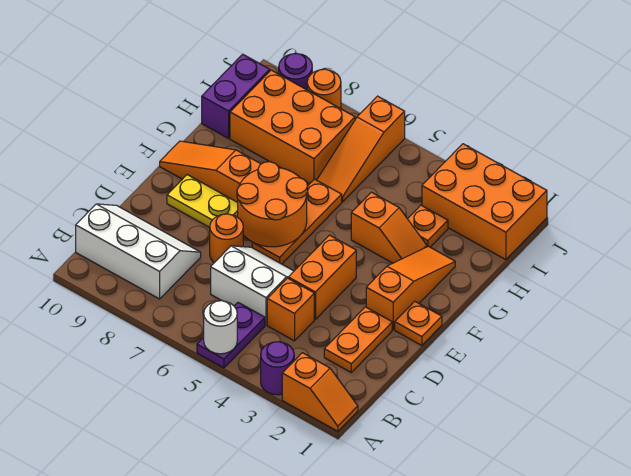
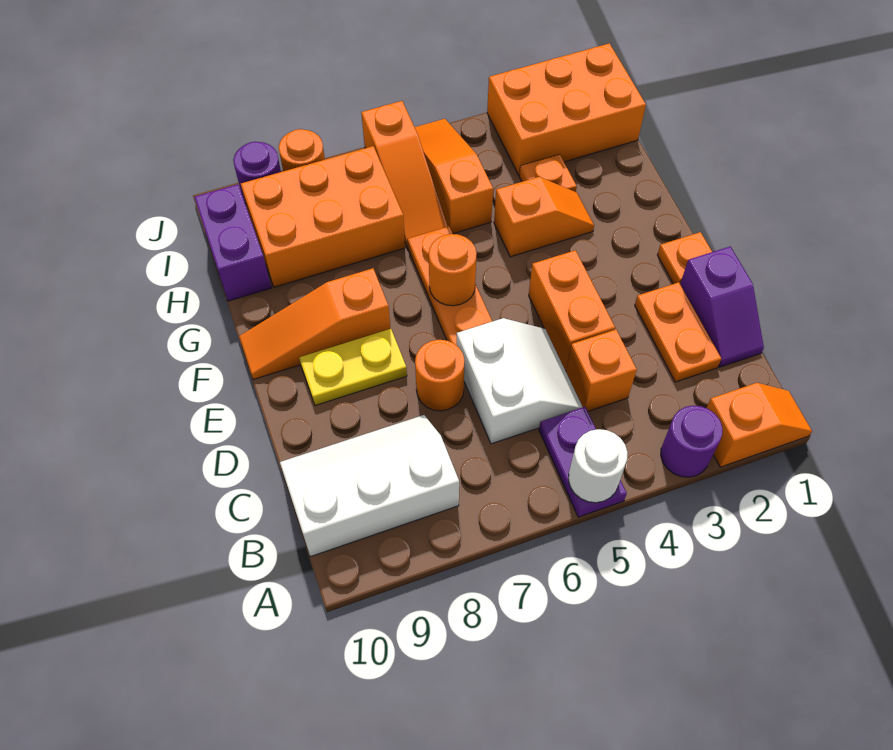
none -> purple 1x2 slope [680,247,764,367]
white 2x2 slope [211,246,294,325] -> white 2x2 slope turned to [457,318,582,444]
orange 1x3 slope [366,246,455,329] -> orange 1x3 slope moved to [415,119,493,234]
orange 2x2 round brick [237,162,308,247] -> orange 1x1 round brick [429,234,477,306]

